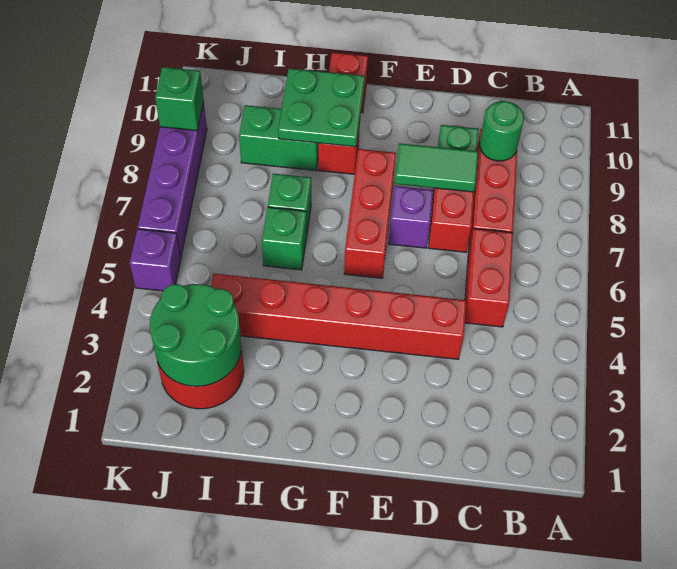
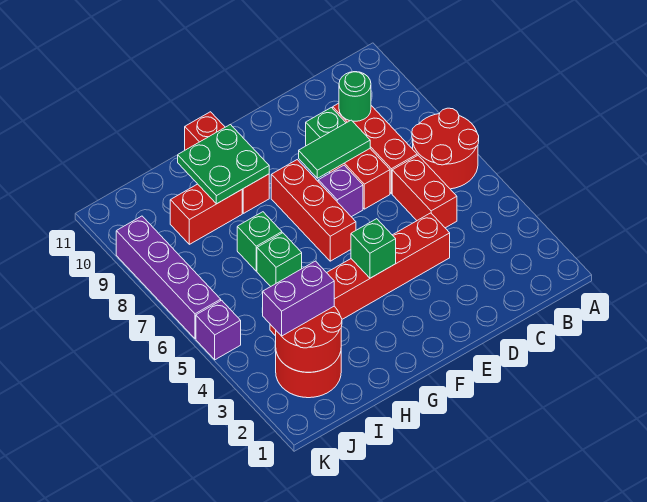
none -> red 2x2 round brick [412,108,479,189]
green 1x2 brick [239,105,318,170] -> red 1x2 brick [170,184,242,244]
green 2x2 round brick [150,284,242,386] -> red 2x2 round brick [276,306,342,372]
none -> purple 1x2 brick [262,261,334,336]
green 1x1 brick [155,67,204,131] -> green 1x1 brick moved to [351,219,396,278]

